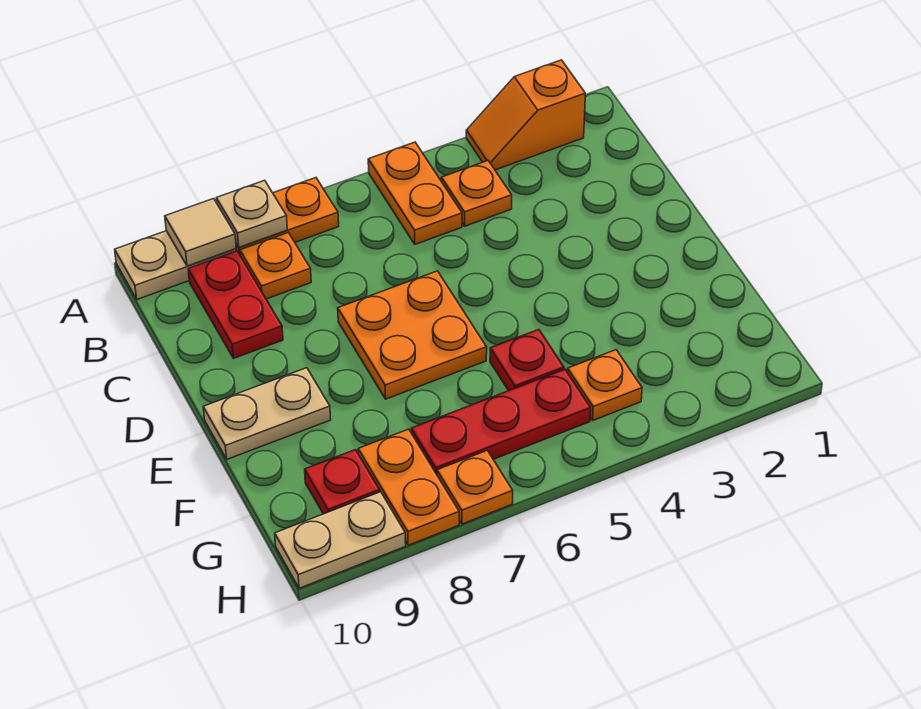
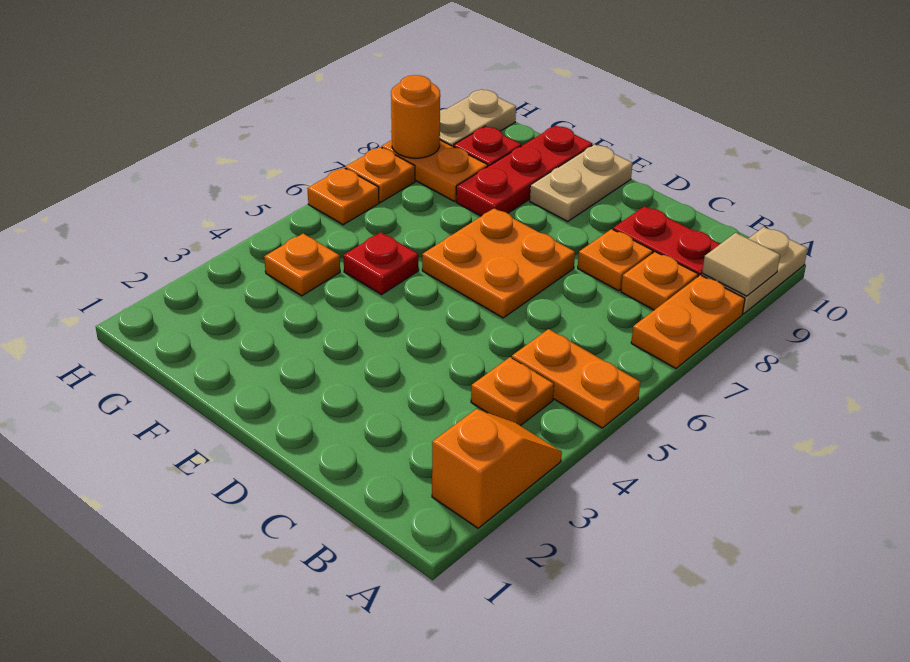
tan 1x1 plate [216,180,287,247] -> none
none -> orange 1x1 plate [578,229,653,291]
red 1x3 plate [411,369,591,474] -> red 1x3 plate moved to [456,125,592,216]
none -> orange 1x1 plate [307,168,379,225]
none -> orange 1x1 round brick [391,75,440,158]

